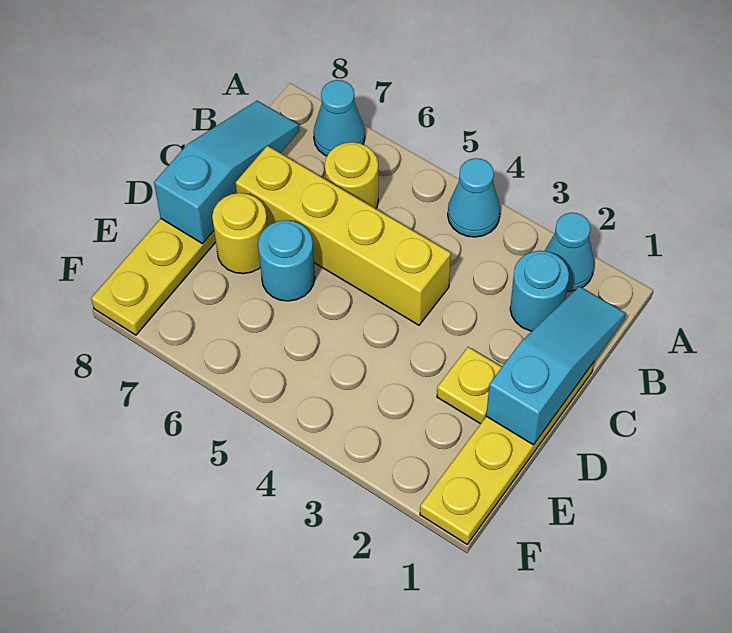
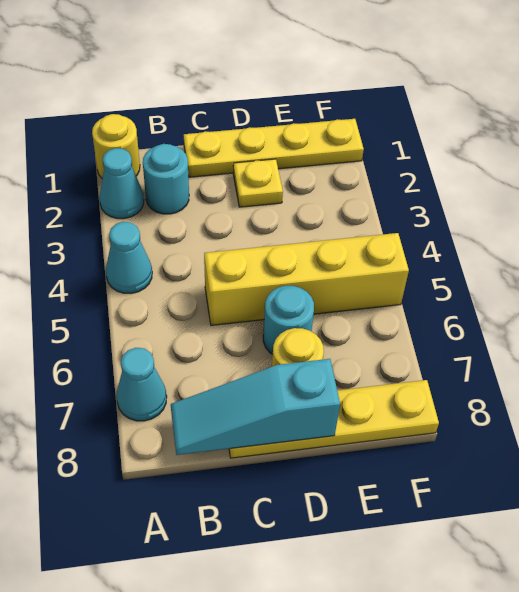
cyan 1x3 slope [486,286,626,445] -> none
yellow 1x1 round brick [325,142,378,209] -> yellow 1x1 round brick moved to [92,114,140,179]
yellow 1x4 brick [235,146,451,325] -> yellow 1x4 brick turned to [204,233,409,325]

